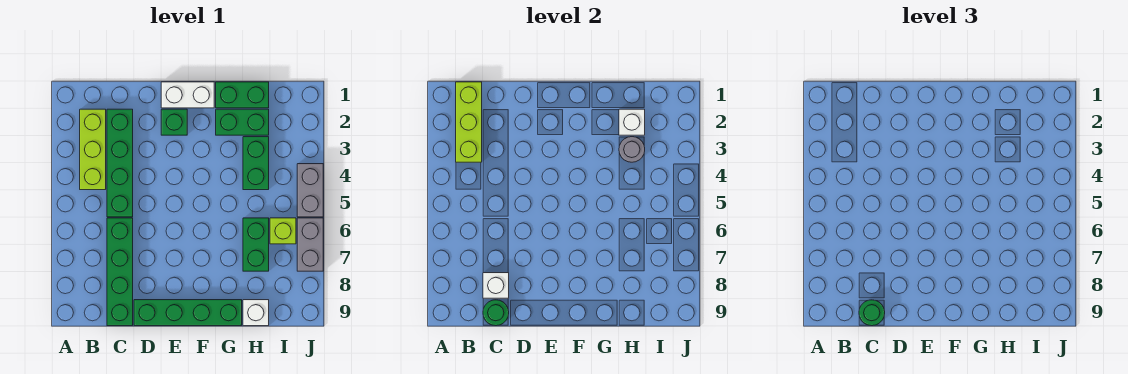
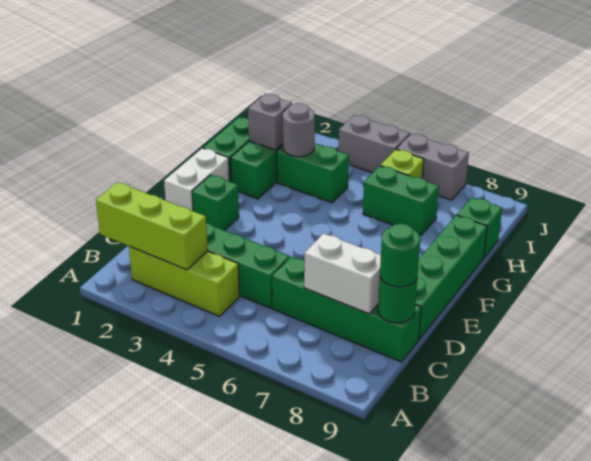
white 1x1 brick [483,273,509,298] -> white 1x2 brick [304,233,381,314]
white 1x1 brick [619,109,645,135] -> grey 1x1 brick [248,93,292,150]
white 1x1 brick [243,300,269,326] -> green 1x1 brick [457,197,502,258]

